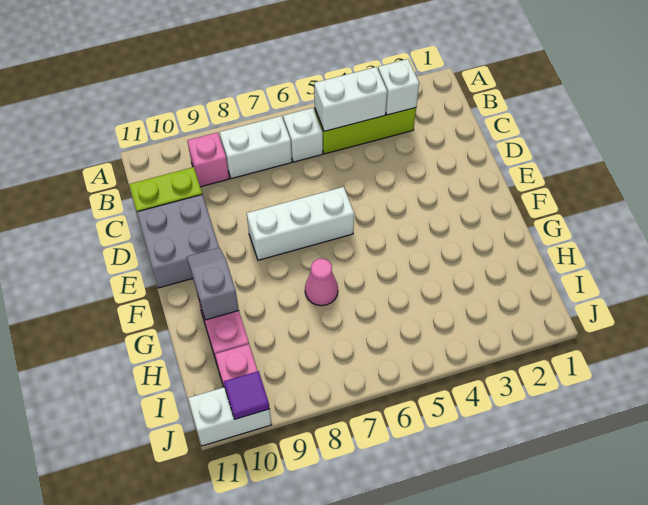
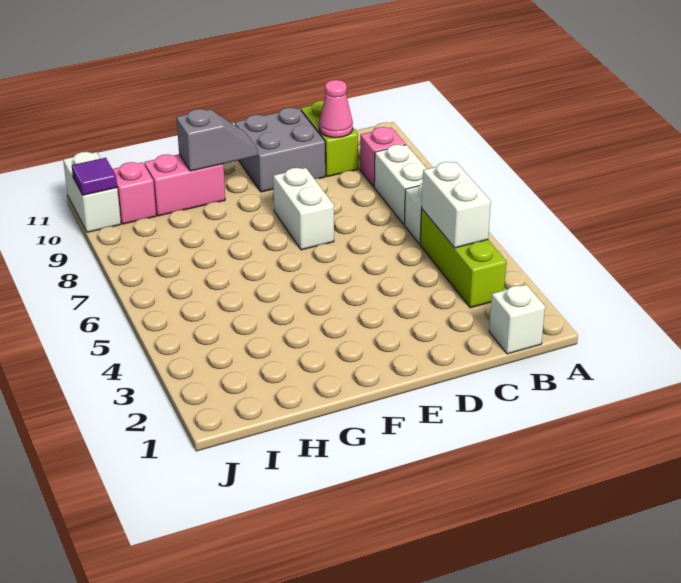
white 1x1 brick [378,59,419,115] -> white 1x1 brick moved to [489,285,545,354]
white 1x3 brick [247,187,354,260] -> white 1x2 brick [273,168,334,250]
pink 1x1 cone [305,259,338,306] -> pink 1x1 cone moved to [319,80,353,138]

